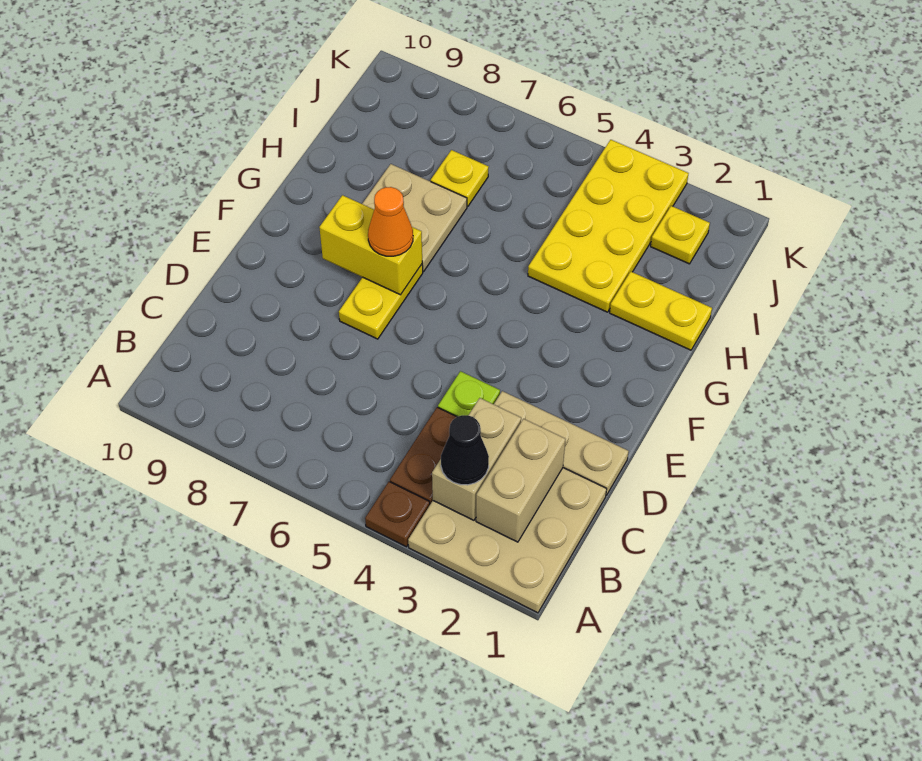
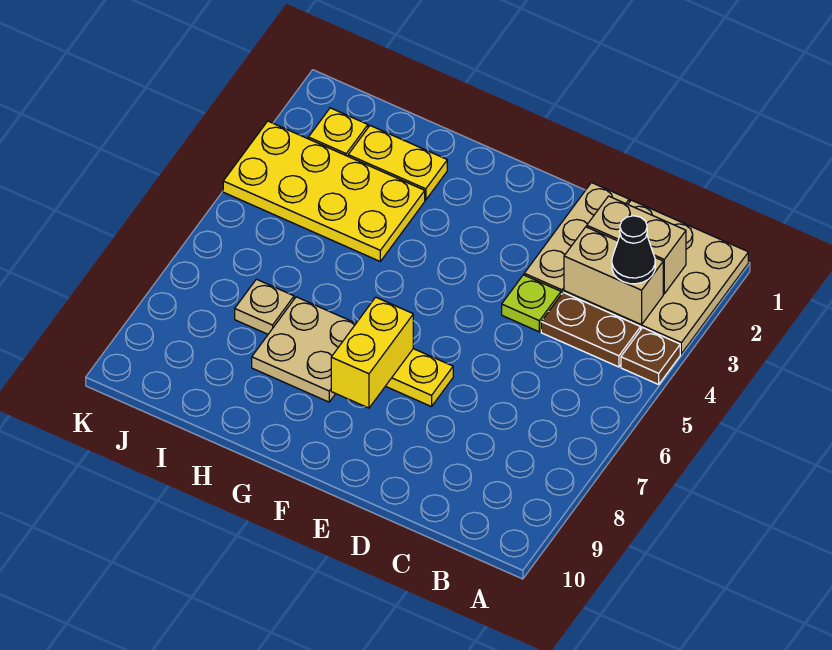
orange 1x1 cone [368,187,413,256] -> none
yellow 1x2 plate [610,272,712,350] -> yellow 1x2 plate turned to [348,126,447,200]
yellow 1x1 plate [431,150,489,207] -> tan 1x1 plate [235,279,294,334]

